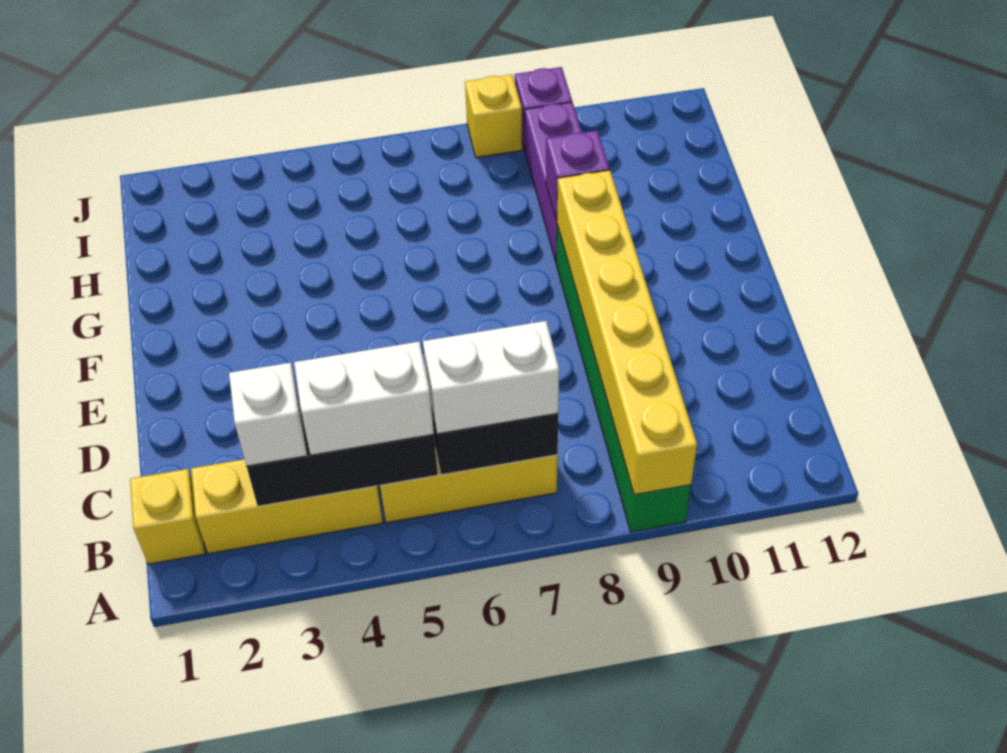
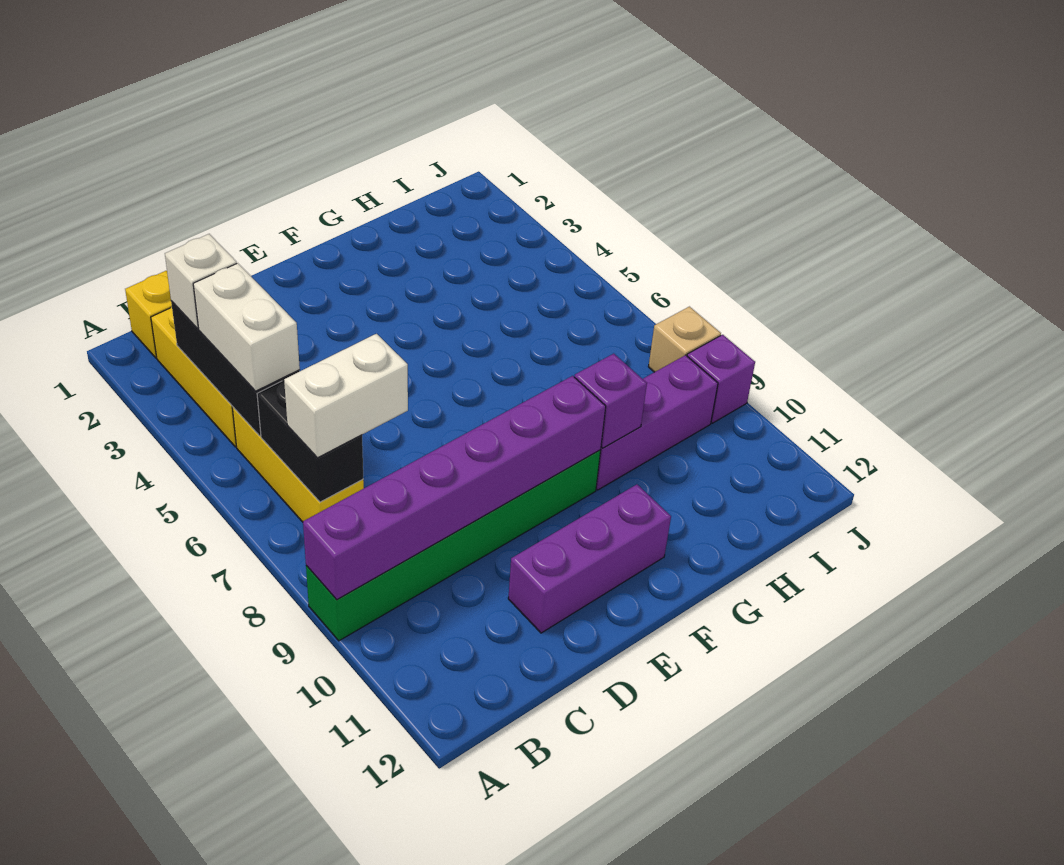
yellow 1x6 brick [557,170,697,495] -> purple 1x6 brick [303,376,606,600]
white 1x2 brick [423,321,559,434] -> white 1x2 brick turned to [284,334,408,458]
none -> purple 1x3 brick [508,484,671,633]
yellow 1x1 brick [465,74,522,158] -> tan 1x1 brick [649,307,721,372]

